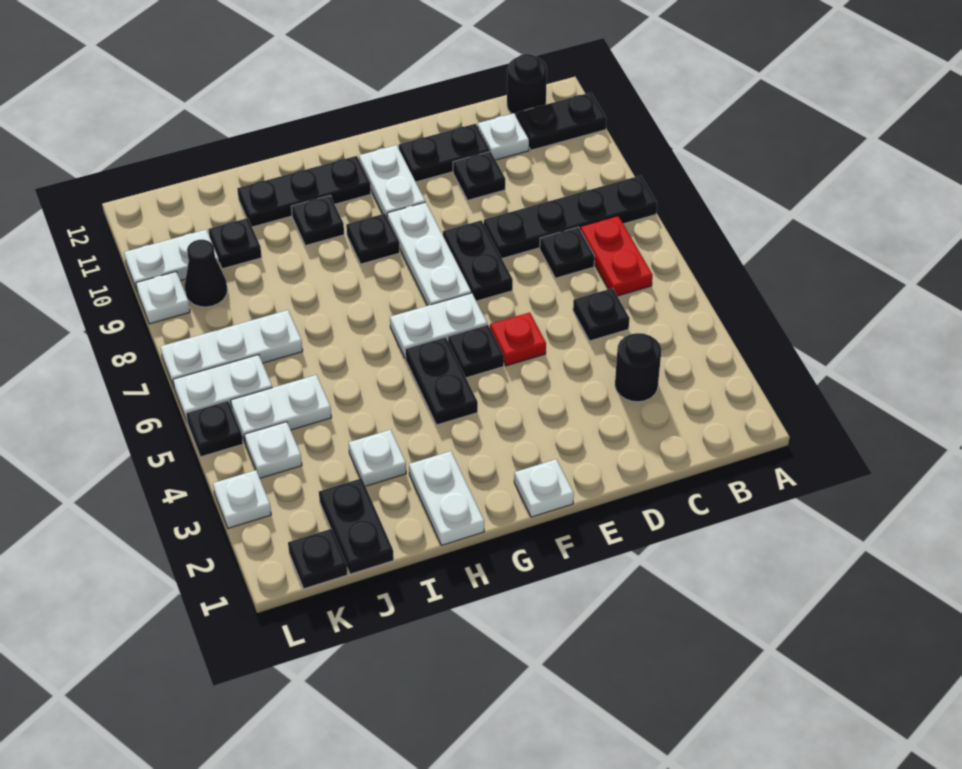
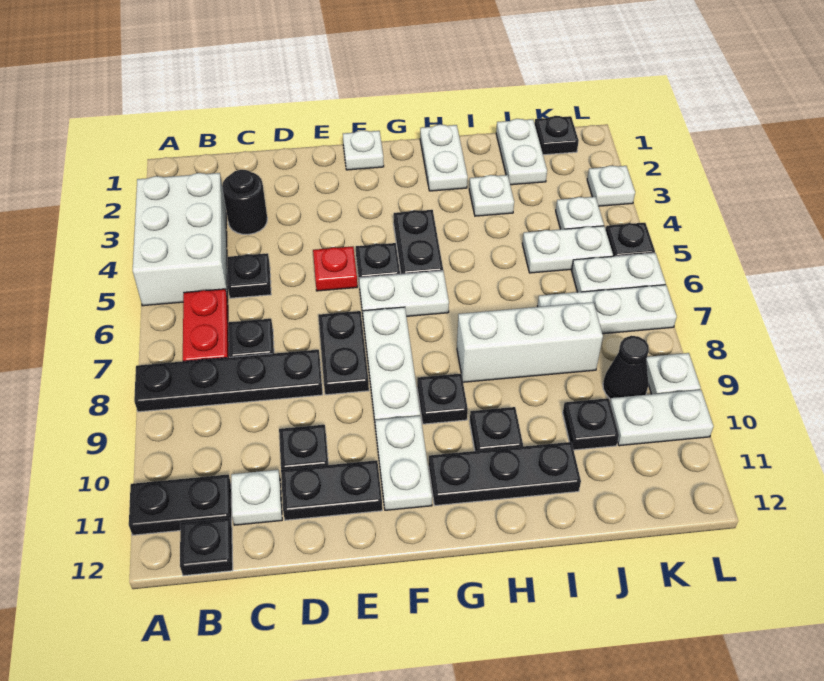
none -> white 2x3 brick [133,173,228,306]
black 1x1 round brick [507,54,547,115] -> black 1x1 plate [180,518,233,576]
none -> white 1x3 brick [457,302,603,382]
black 1x2 plate [319,478,394,574] -> white 1x2 plate [496,119,547,185]

